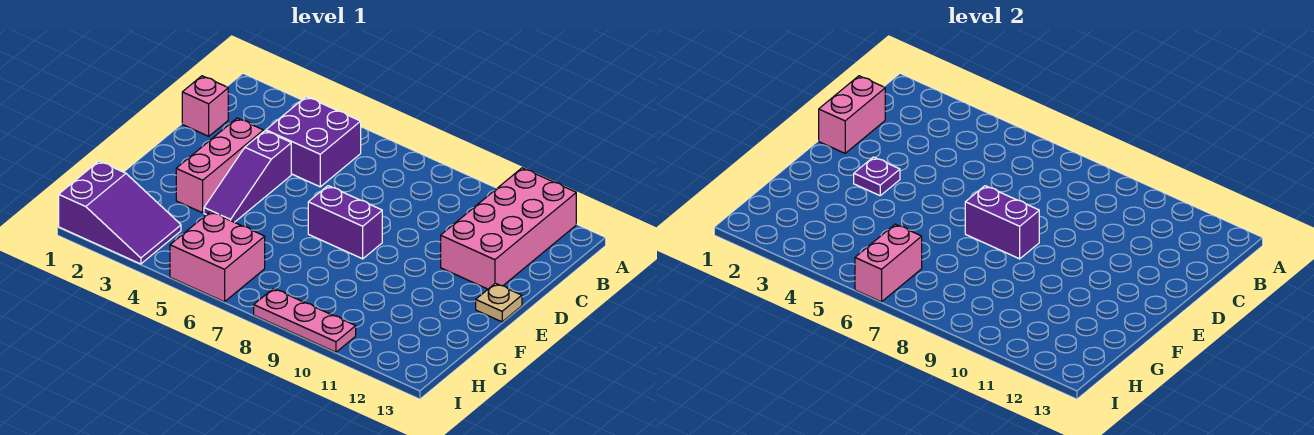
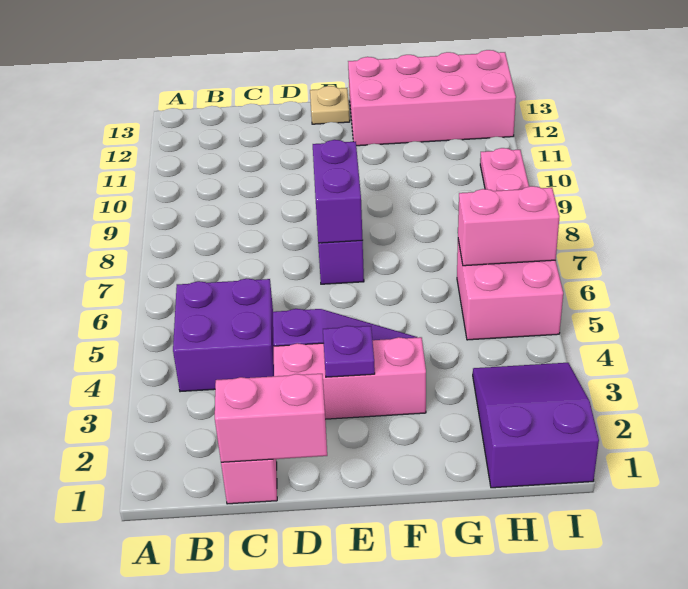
pink 2x4 brick [441,168,576,289] -> pink 2x4 brick moved to [348,50,516,146]

